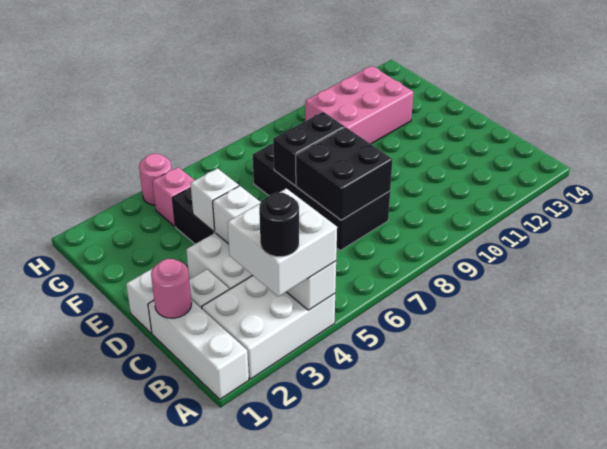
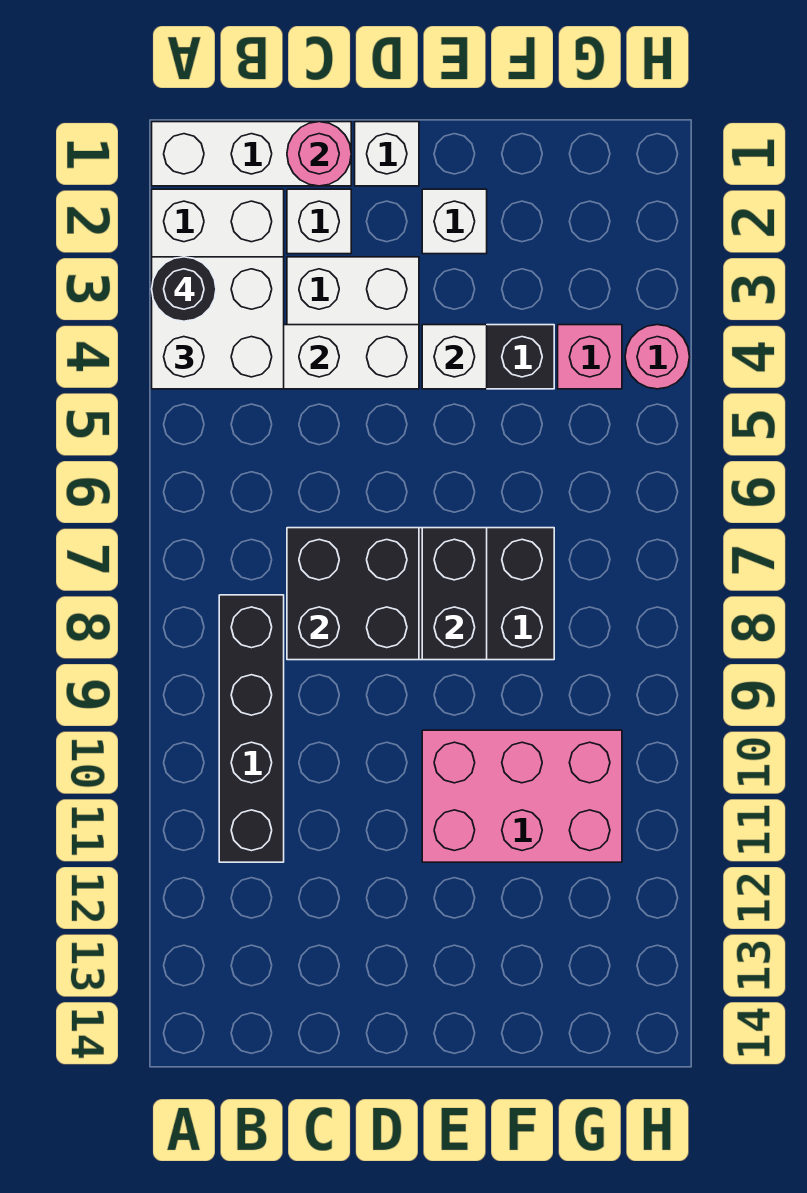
none -> black 1x4 brick [219,595,284,862]
none -> white 1x1 brick [422,189,487,254]
pink 2x3 brick [305,66,414,144] -> pink 2x3 brick turned to [422,730,622,862]

